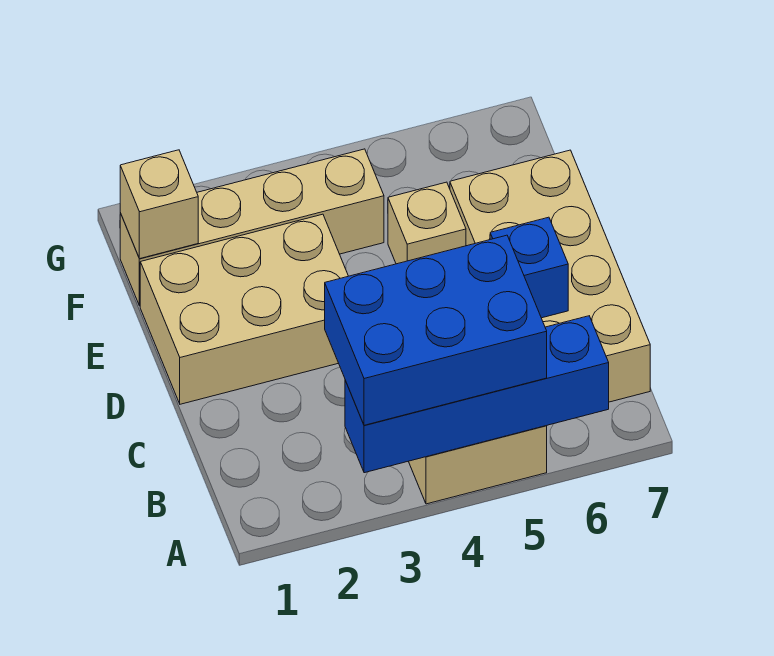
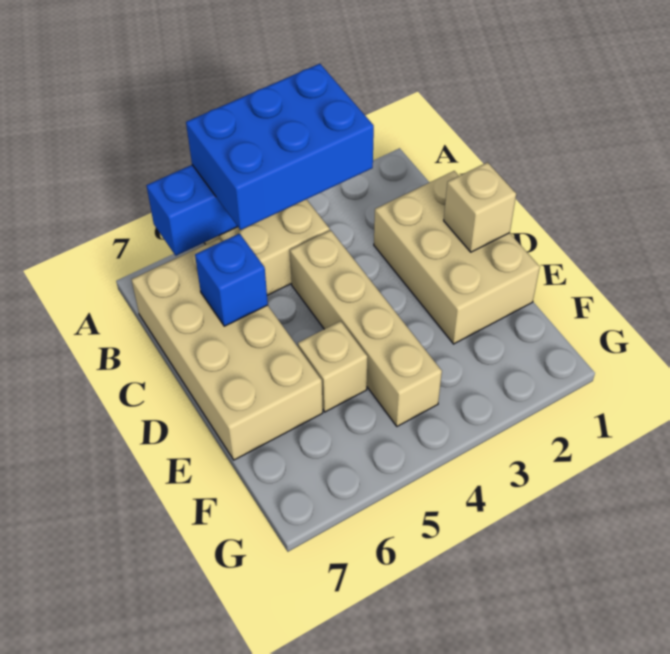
tan 2x3 brick [140,214,348,404] -> tan 2x3 brick turned to [374,171,540,344]
tan 1x4 brick [120,149,384,306] -> tan 1x4 brick turned to [290,230,442,426]
tan 1x1 brick [120,150,198,259] -> tan 1x1 brick moved to [444,162,516,252]

